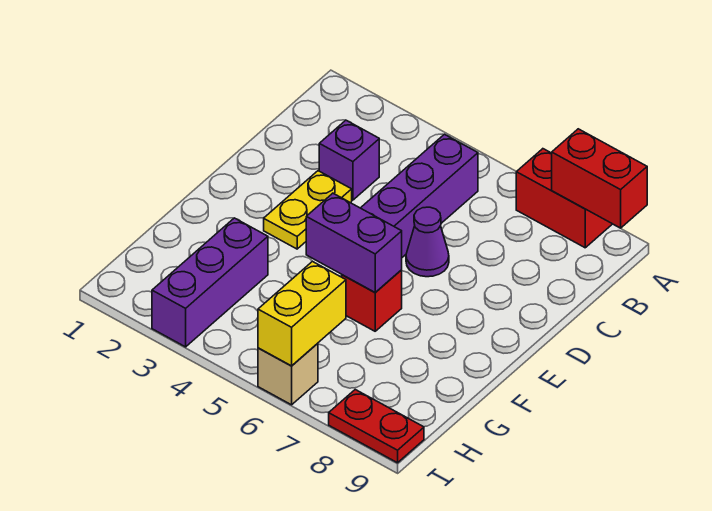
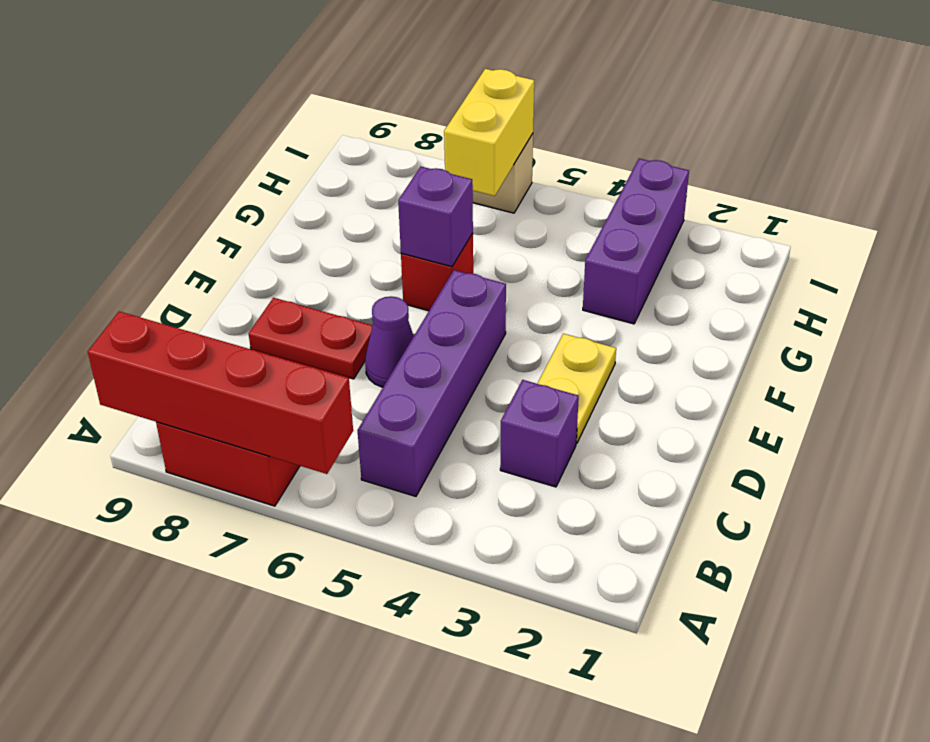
red 1x2 brick [552,129,647,228] -> red 1x4 brick [88,311,353,474]
purple 1x2 brick [306,193,402,292] -> purple 1x1 brick [398,167,473,267]
red 1x2 plate [329,390,424,463] -> red 1x2 plate moved to [249,298,373,379]

